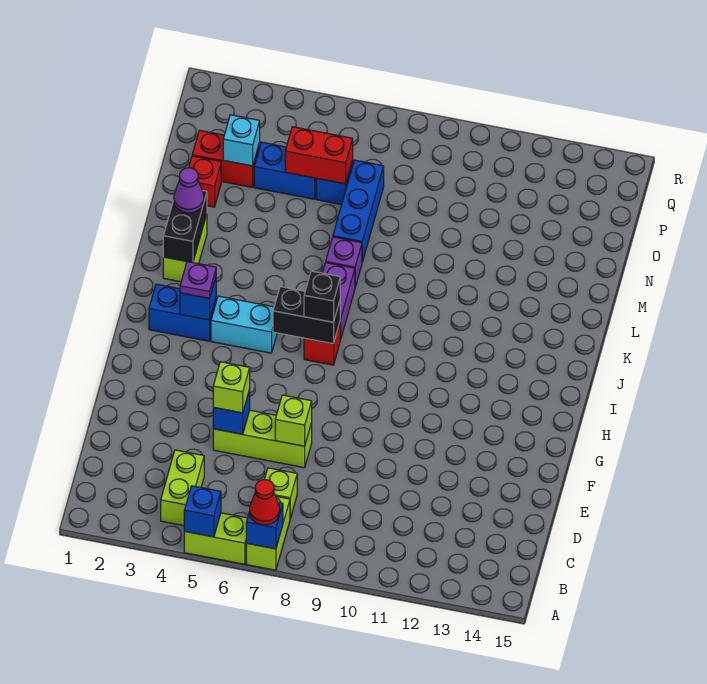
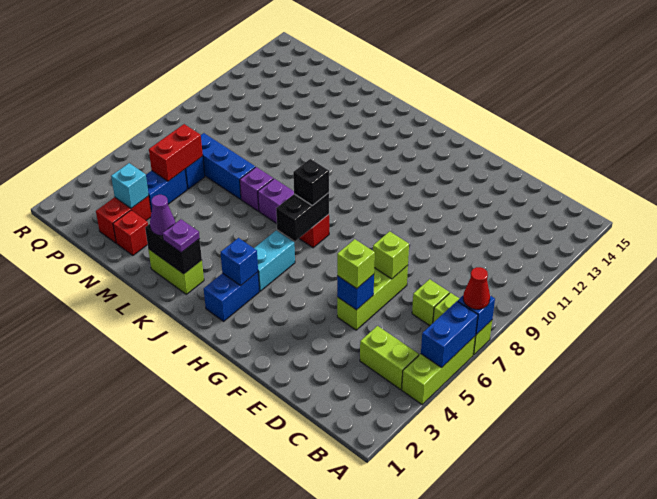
lime 1x2 brick [184,513,247,564] -> lime 1x3 brick [402,337,475,405]
blue 1x1 brick [184,486,221,537] -> blue 1x2 brick [421,301,478,368]
purple 1x1 plate [180,262,216,298] -> purple 1x1 plate moved to [162,219,200,253]

